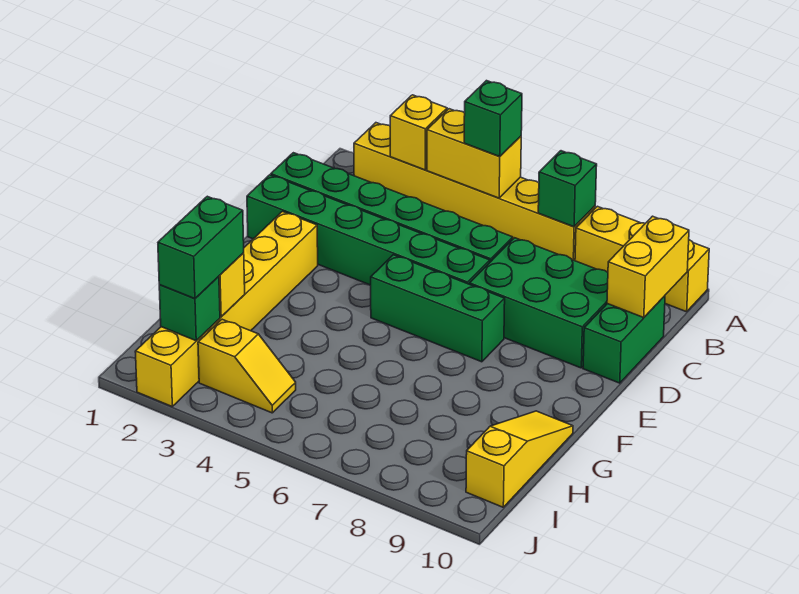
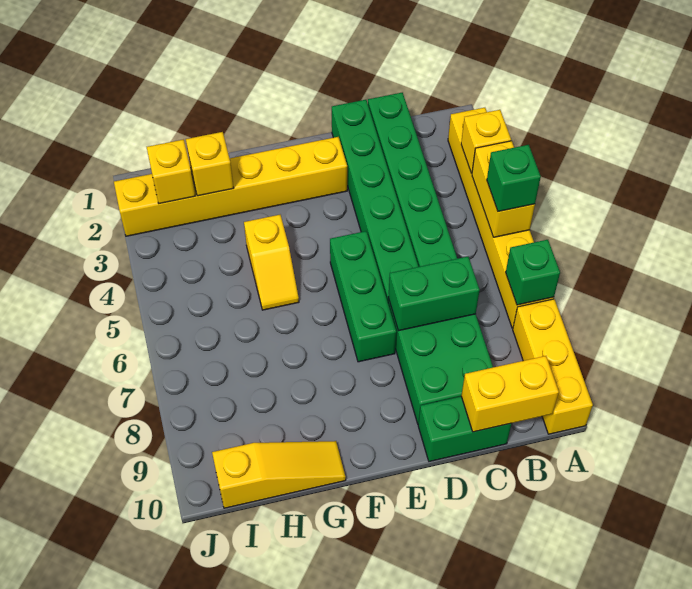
green 1x2 brick [158,196,244,299] -> green 1x2 brick moved to [388,256,480,331]
green 1x1 brick [159,276,220,341] -> yellow 1x1 brick [147,139,195,204]
yellow 1x2 slope [198,319,296,413] -> yellow 1x2 slope moved to [244,215,299,310]

